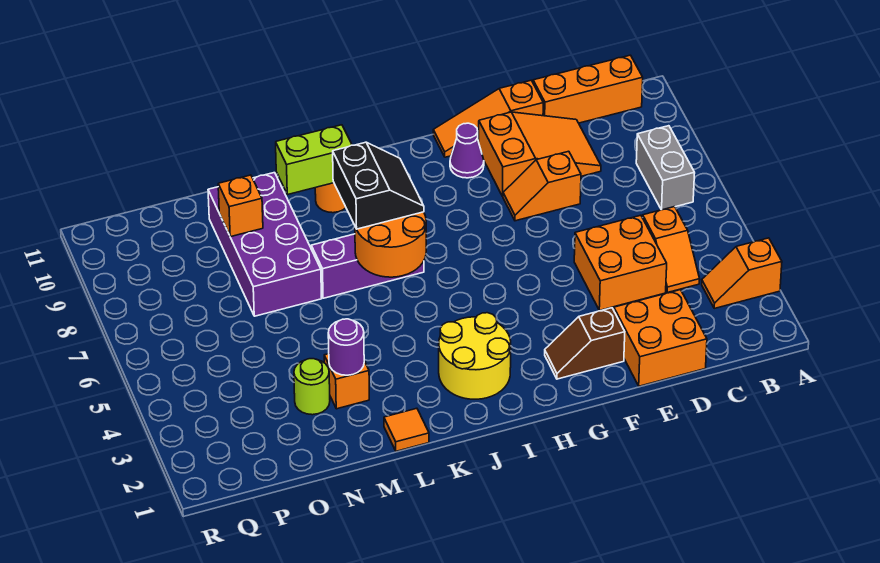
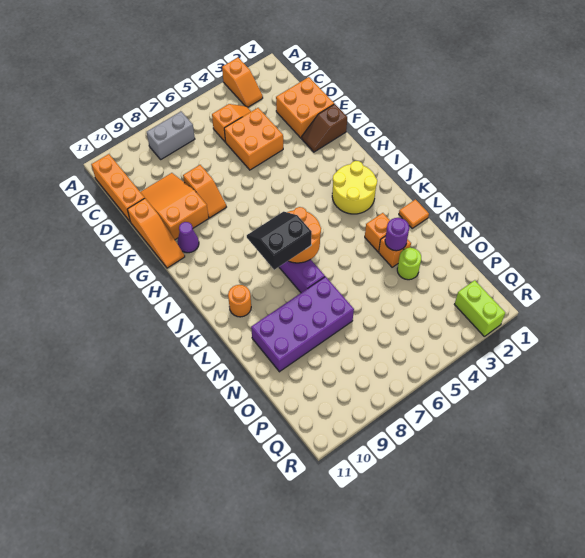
brown 1x2 slope [545,308,625,379] -> brown 1x2 slope turned to [302,104,347,152]
lime 1x2 brick [276,125,352,195] -> lime 1x2 brick moved to [454,280,505,336]
orange 1x1 brick [218,175,263,237] -> orange 1x1 brick moved to [365,213,390,252]

